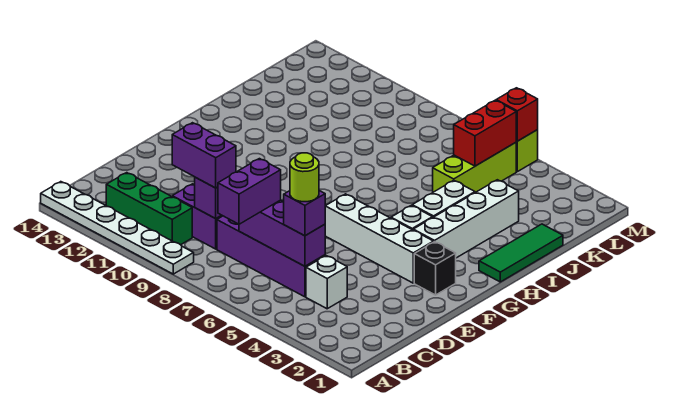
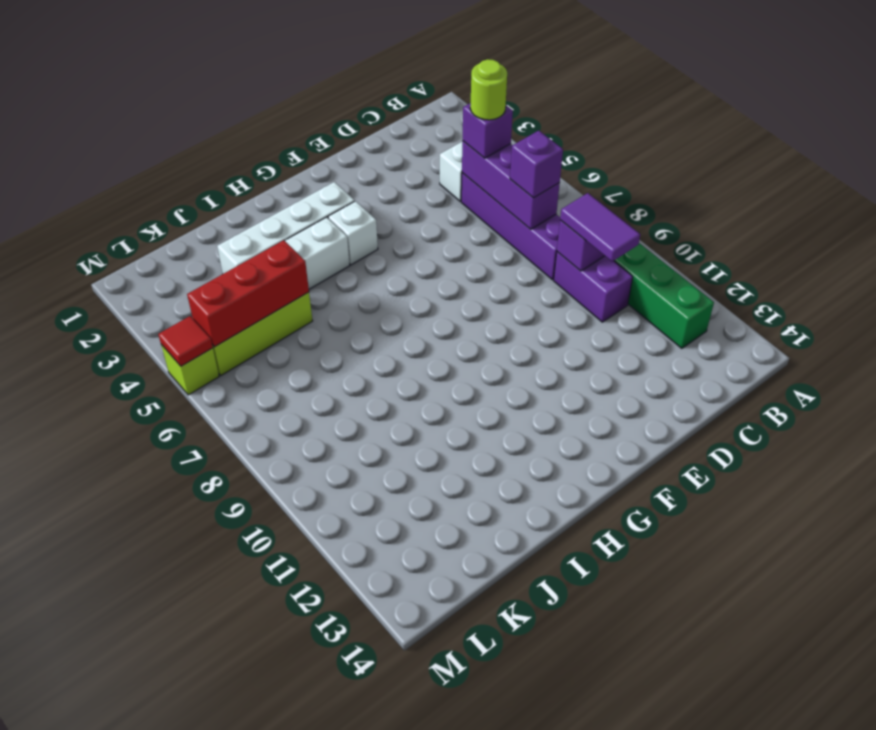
white 1x6 plate [41,182,194,274] -> none
purple 1x2 brick [218,159,281,224] -> purple 1x1 brick [510,131,563,198]
purple 1x2 brick [172,123,236,188] -> purple 1x2 tile [560,193,640,262]
black 1x1 brick [414,242,456,295] -> none
white 1x4 brick [325,194,434,283] -> none
green 1x3 tile [479,224,563,282] -> none
red 1x2 brick [454,100,516,166] -> red 1x3 brick [187,240,309,347]
red 1x1 brick [496,88,538,141] -> red 1x1 tile [158,316,213,366]

